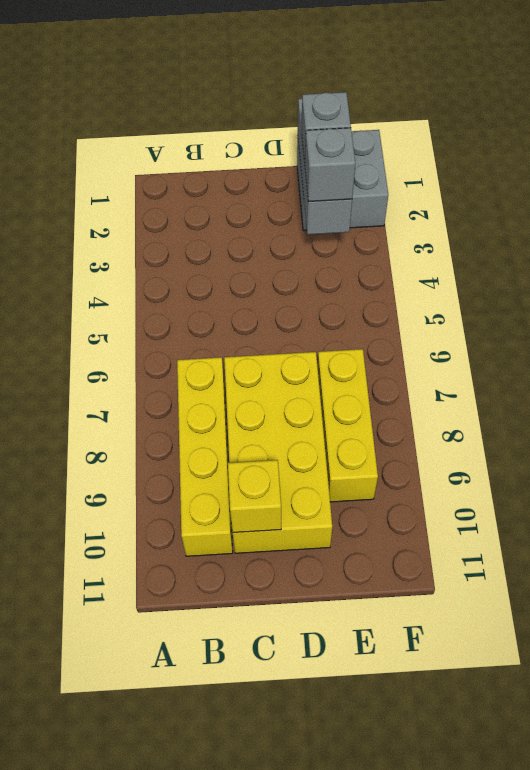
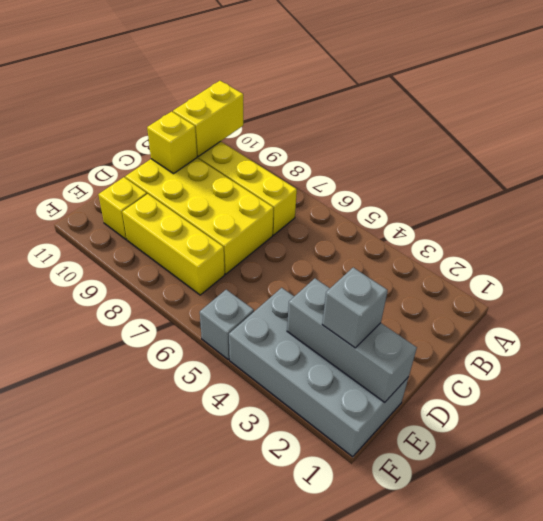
none -> yellow 1x2 brick [173,81,243,156]
grey 2x2 brick [297,130,388,231] -> grey 2x4 brick [229,288,409,457]
grey 1x1 brick [305,128,355,202] -> grey 1x1 brick moved to [200,290,254,359]
none -> yellow 1x1 brick [98,177,147,239]

